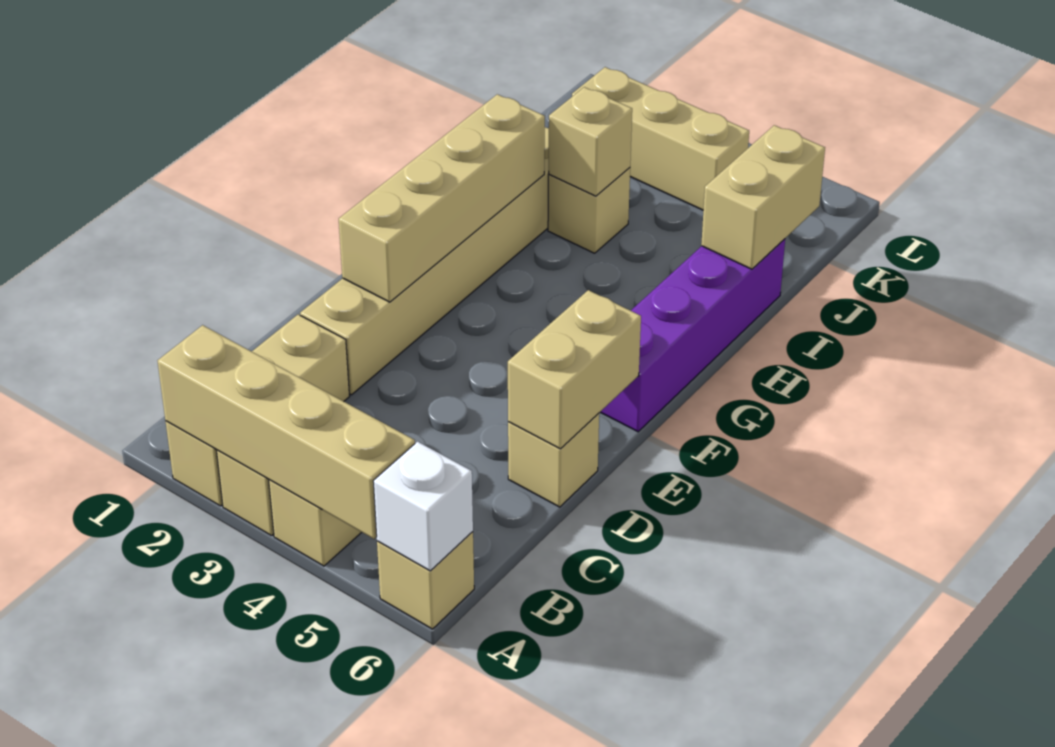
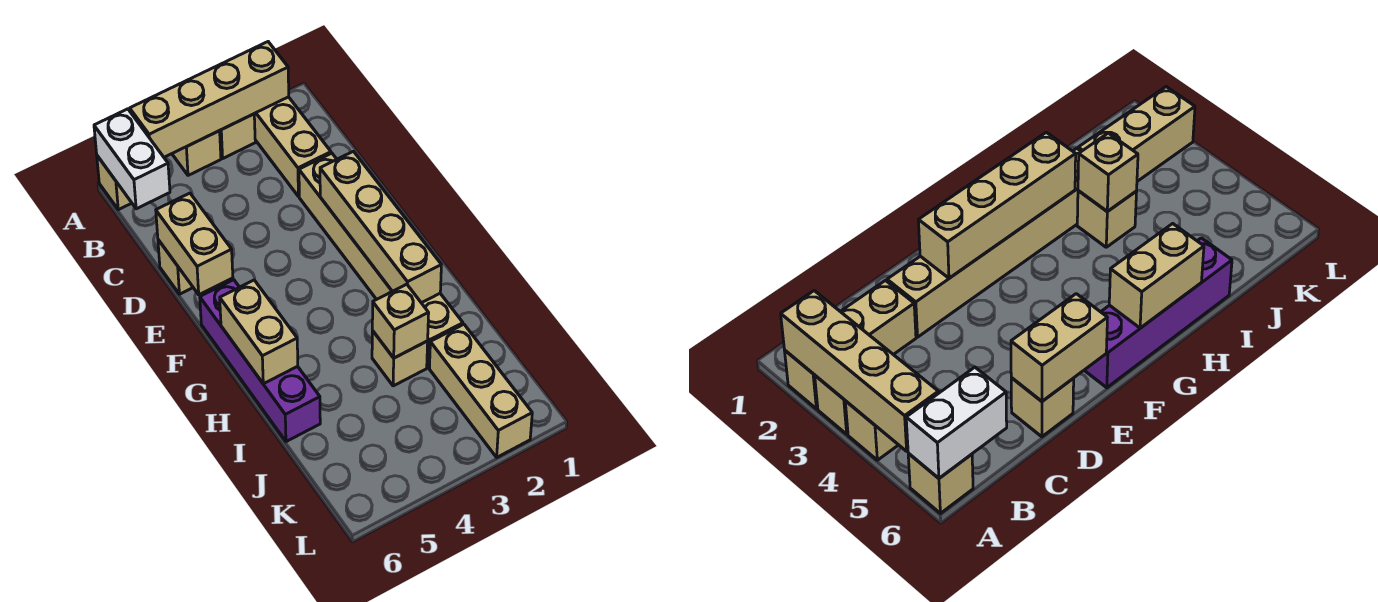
white 1x1 brick [373,442,473,571] -> white 1x2 brick [94,109,170,209]
tan 1x2 brick [701,125,825,269] -> tan 1x2 brick moved to [220,280,298,384]
tan 1x3 brick [572,67,749,210] -> tan 1x3 brick turned to [429,324,532,457]

